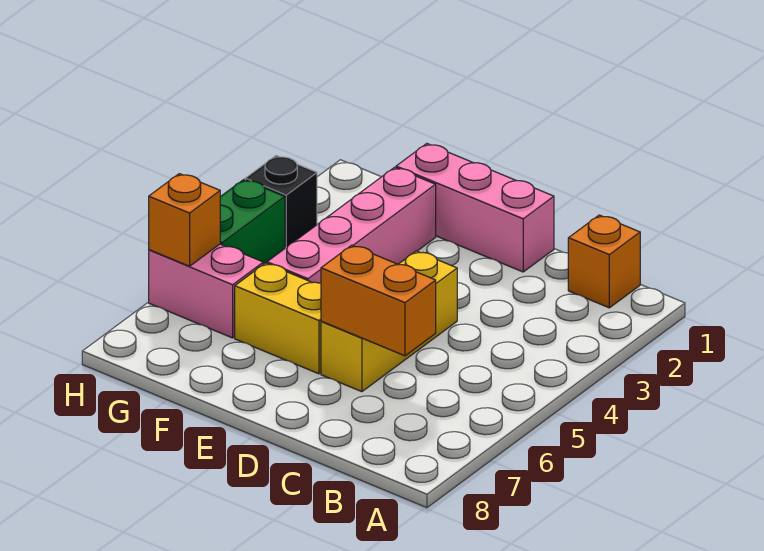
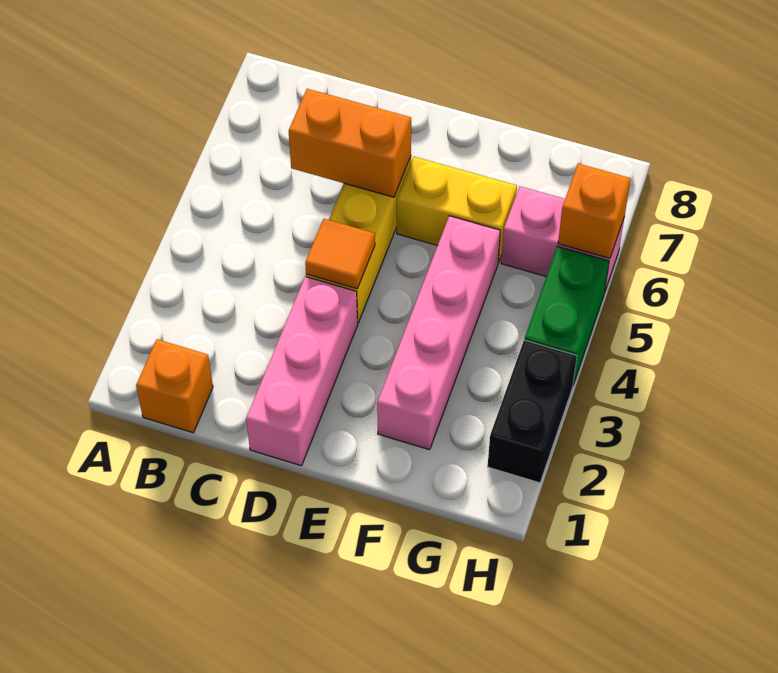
pink 1x3 brick [396,144,554,272] -> pink 1x3 brick turned to [246,277,358,466]
none -> orange 1x1 tile [305,219,375,289]
black 1x1 brick [245,156,317,248] -> black 1x2 brick [488,340,577,483]

